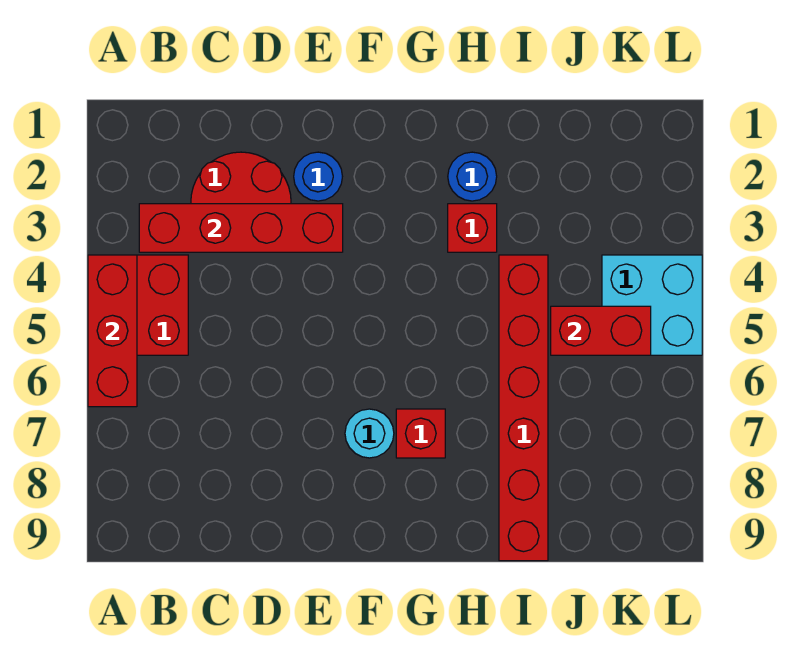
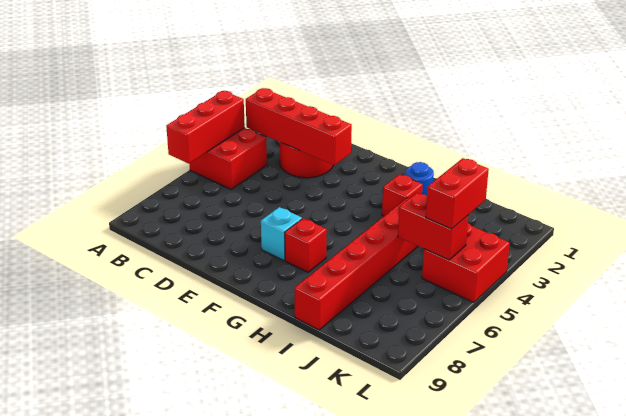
blue 1x1 round brick [294,152,342,201] -> none
cyan 1x1 round brick [345,409,394,458] -> cyan 1x1 brick [261,207,302,260]
cyan 2x2 brick [602,255,702,355] -> red 2x2 brick [422,223,510,302]
none -> red 1x2 brick [426,158,489,229]

